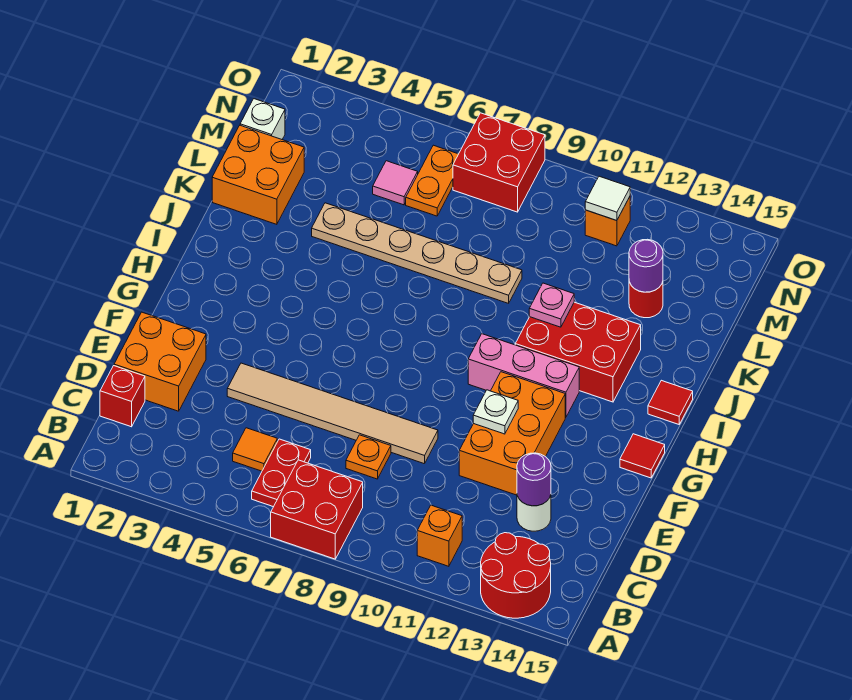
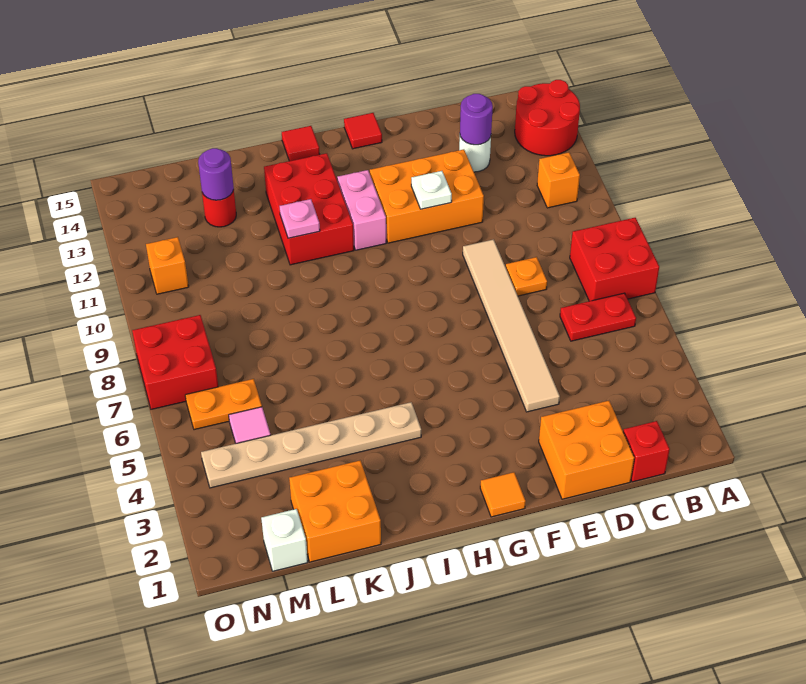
orange 1x1 tile [233,428,277,471] -> orange 1x1 tile moved to [480,472,526,517]
pink 1x3 brick [468,334,579,417] -> pink 1x2 brick [337,170,386,250]
tan 1x6 plate [312,203,522,303] -> tan 1x6 plate turned to [201,402,421,488]
white 1x1 tile [585,176,630,221] -> none

